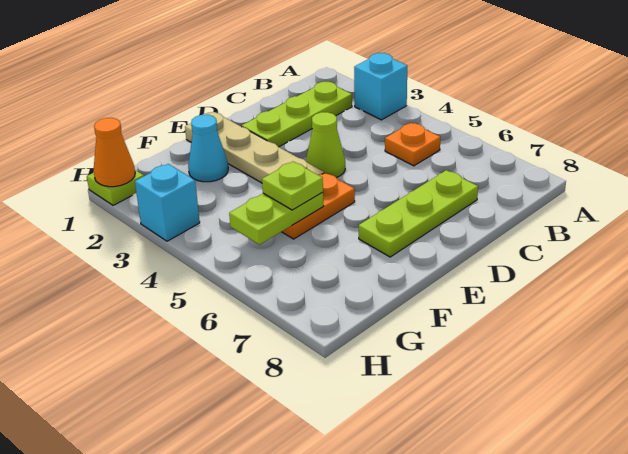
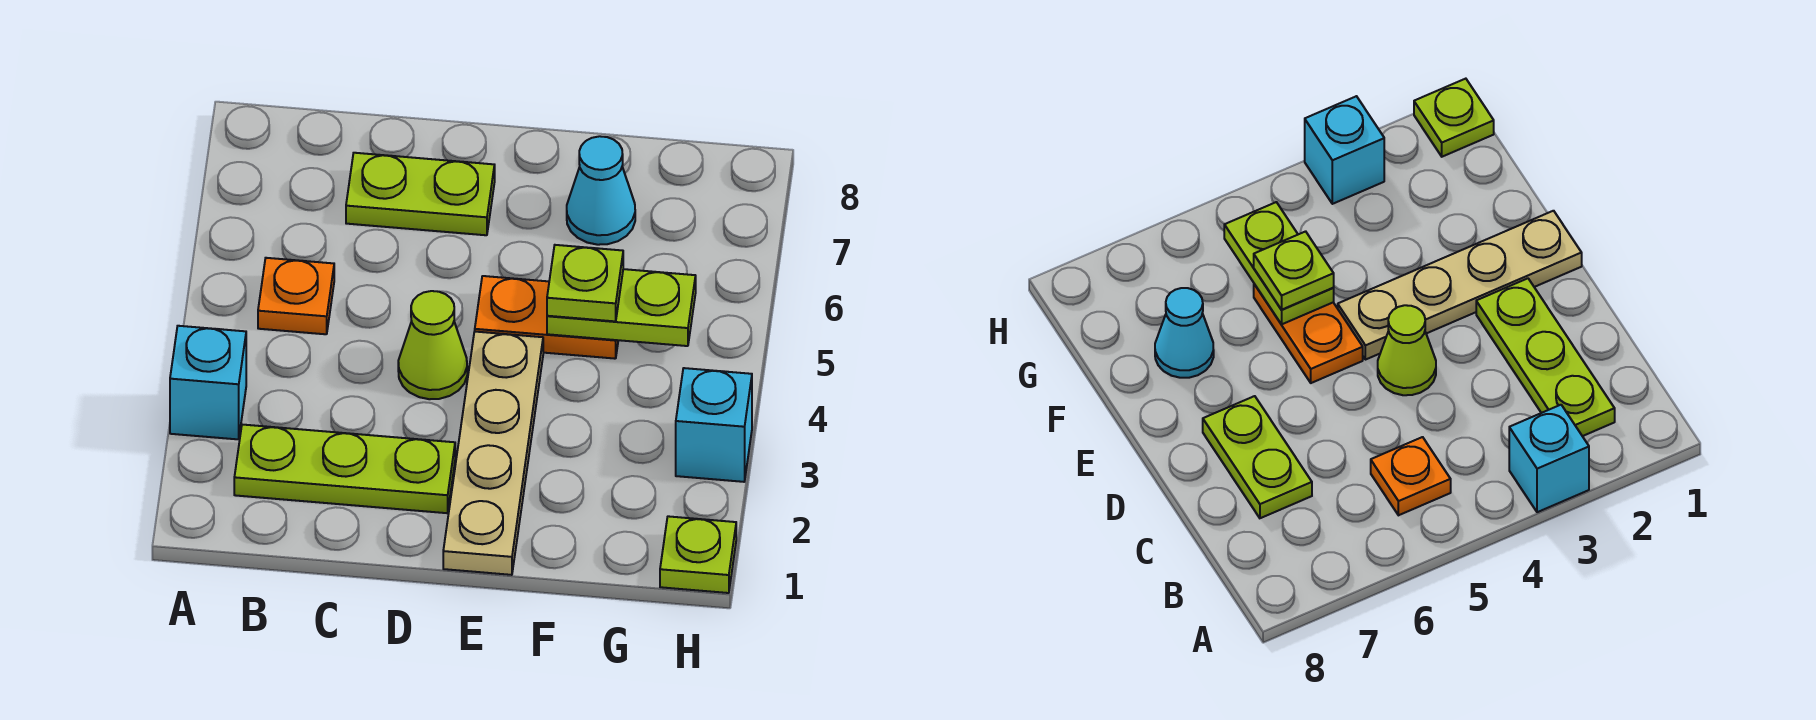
lime 1x3 plate [359,170,478,257] -> lime 1x2 plate [346,153,495,235]
cyan 1x1 cone [188,115,228,182] -> cyan 1x1 cone moved to [567,136,635,245]
orange 1x1 cone [94,118,135,187] -> none

